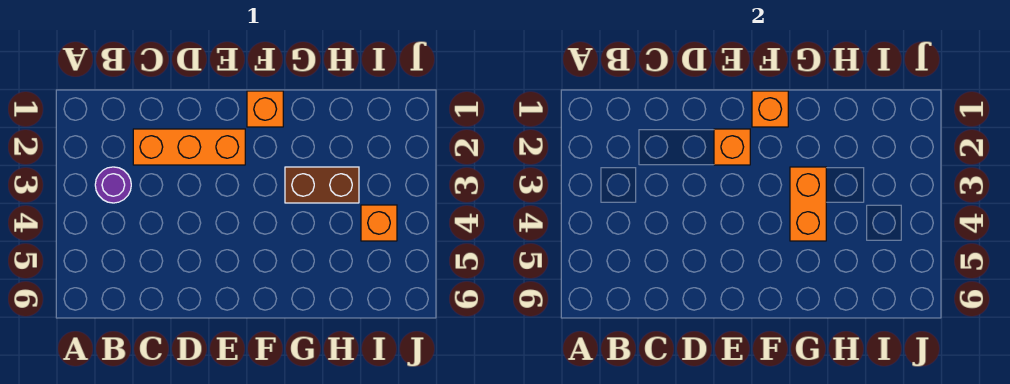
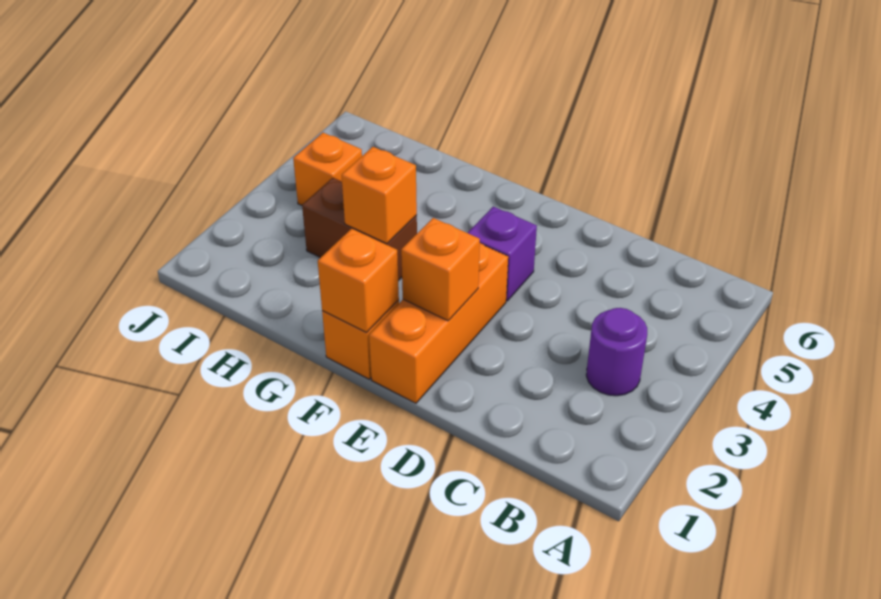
orange 1x3 brick [133,129,245,165] -> orange 1x3 brick turned to [369,243,508,403]
none -> purple 1x1 brick [468,207,537,301]
orange 1x2 brick [790,167,826,241] -> orange 1x1 brick [342,147,417,244]

